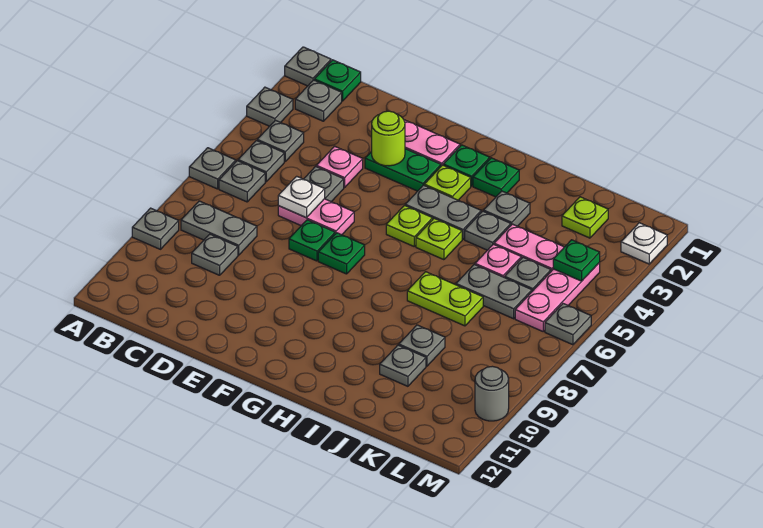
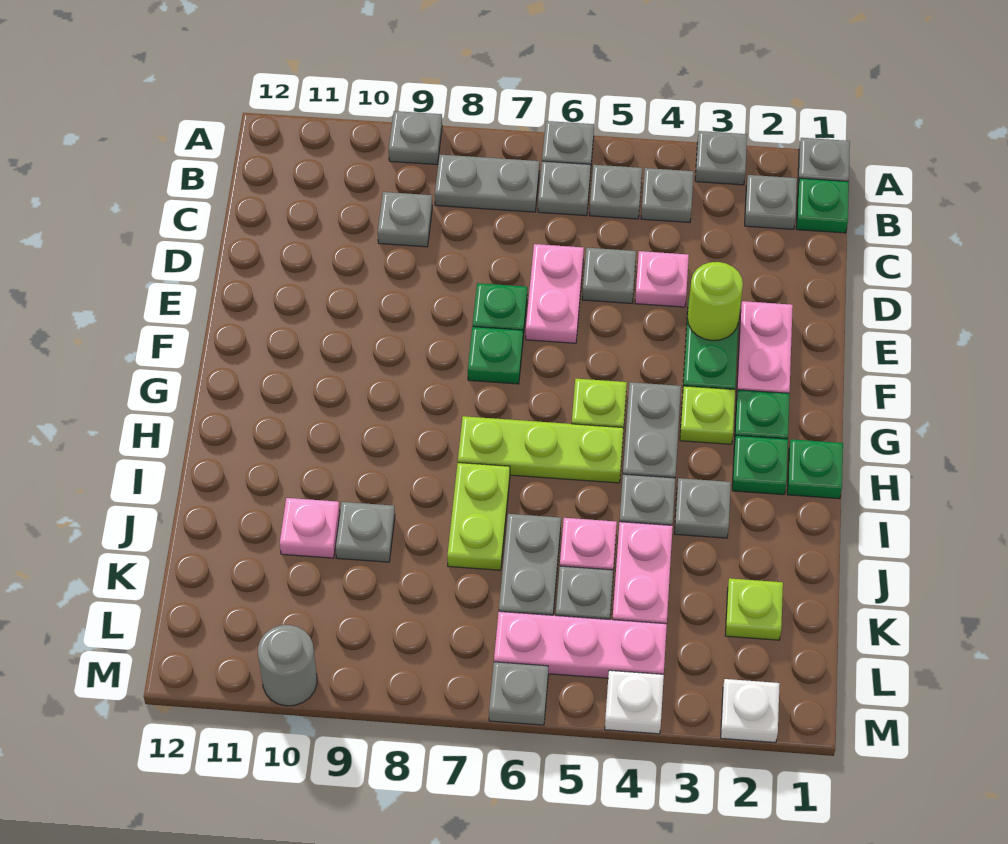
grey 1x2 plate [181,201,257,255] -> grey 1x2 plate turned to [435,155,539,212]
white 1x1 plate [278,176,325,218] -> white 1x1 plate moved to [605,670,664,734]
lime 1x1 plate [416,218,462,260] -> lime 1x3 plate [458,416,623,483]
grey 1x1 plate [380,345,426,386] -> pink 1x1 plate [280,498,340,558]
green 1x1 plate [553,240,600,281] -> green 1x1 plate moved to [787,439,843,499]

